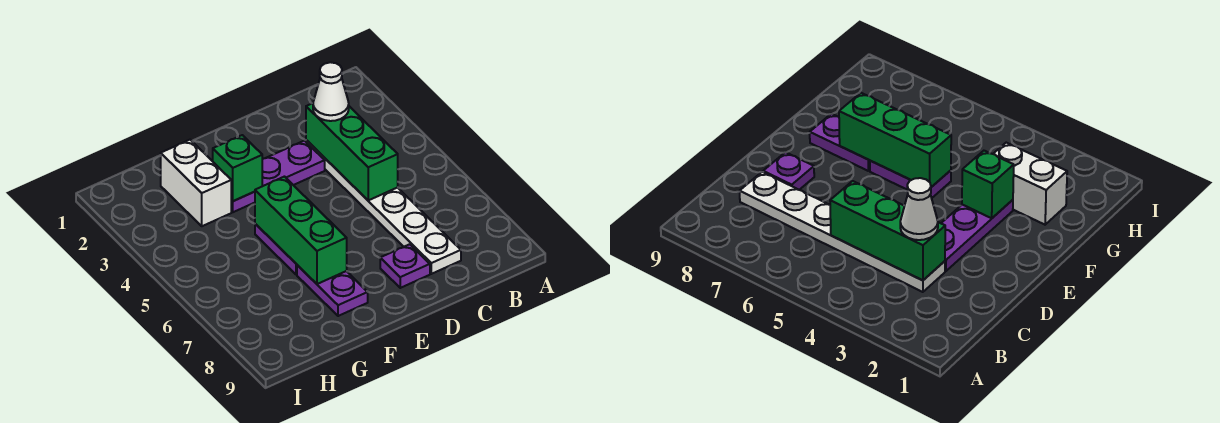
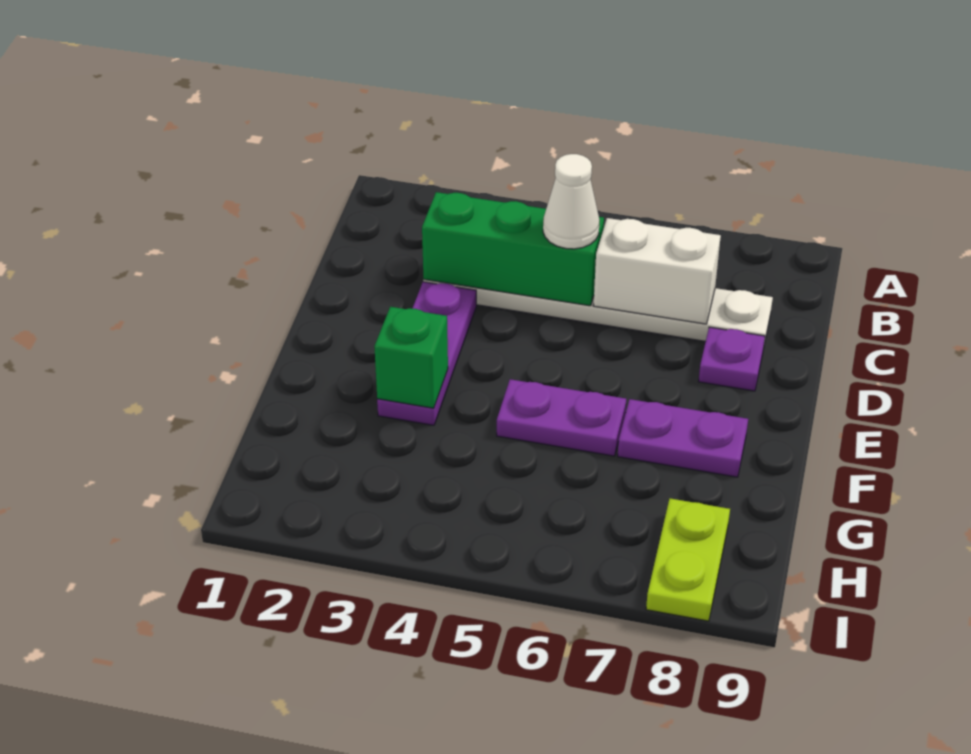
white 1x1 cone [313,62,349,121] -> white 1x1 cone moved to [543,154,600,249]
green 1x3 brick [255,177,347,284] -> none
white 1x2 brick [161,140,231,226] -> white 1x2 brick moved to [593,218,721,324]
none -> lime 1x2 plate [646,498,730,621]

